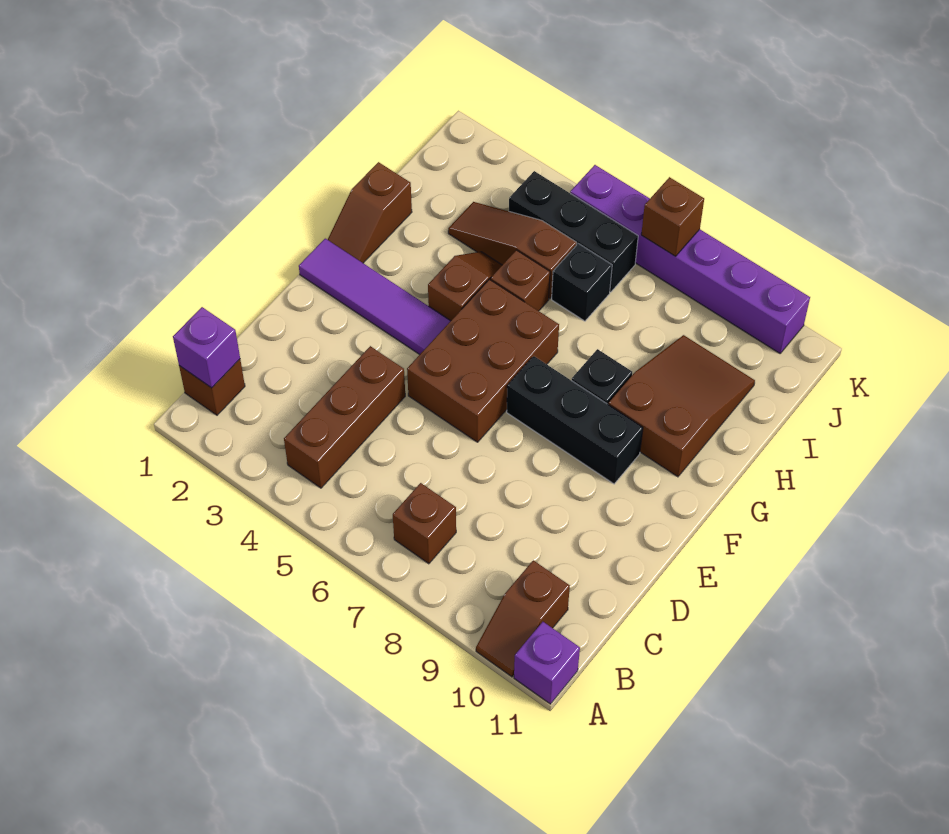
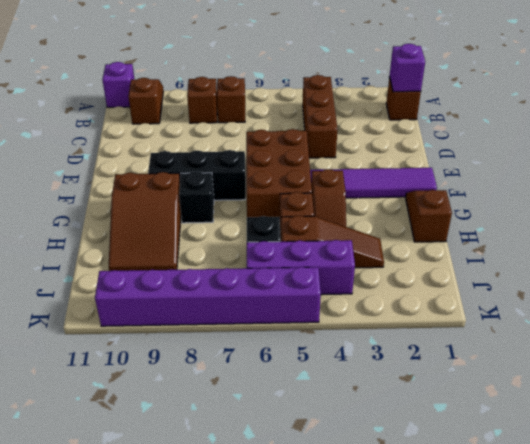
black 1x3 brick [509,171,638,292] -> purple 1x3 brick [247,240,355,295]
brown 1x1 brick [641,177,704,256] -> brown 1x1 brick moved to [187,77,217,123]

